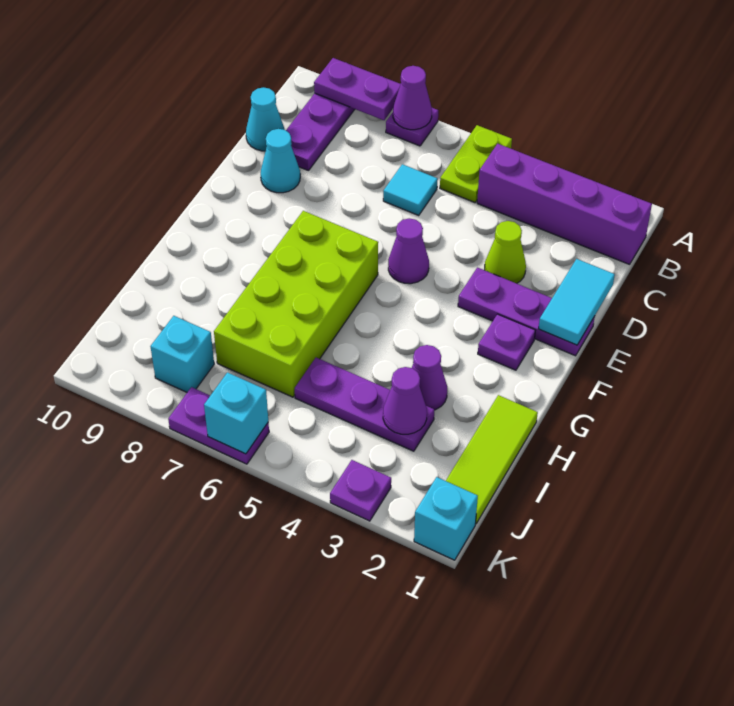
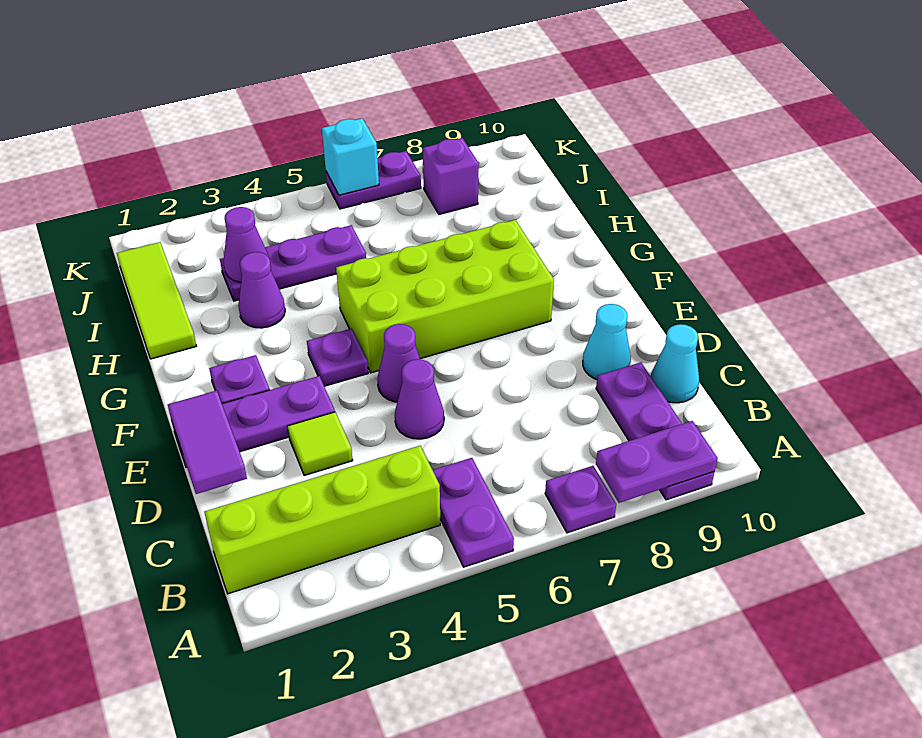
lime 1x2 plate [440,125,512,202] -> purple 1x2 plate [433,458,514,567]
purple 1x1 cone [393,66,432,130] -> purple 1x1 cone moved to [395,359,444,439]
purple 1x4 brick [477,144,652,264] -> lime 1x4 brick [204,446,440,594]
cyan 1x1 tile [383,164,438,215] -> none
cyan 1x2 tile [539,259,615,345] -> purple 1x2 tile [168,391,247,494]
lime 1x1 cone [485,221,526,283] -> lime 1x1 tile [288,412,353,475]
lime 2x4 brick [214,211,378,397] -> lime 2x4 brick turned to [336,220,554,373]
cyan 1x1 brick [150,316,214,392] -> purple 1x1 brick [423,138,479,214]
cyan 1x1 brick [414,477,478,560] -> none
purple 1x1 plate [330,460,391,521] -> purple 1x1 plate moved to [307,328,368,386]

